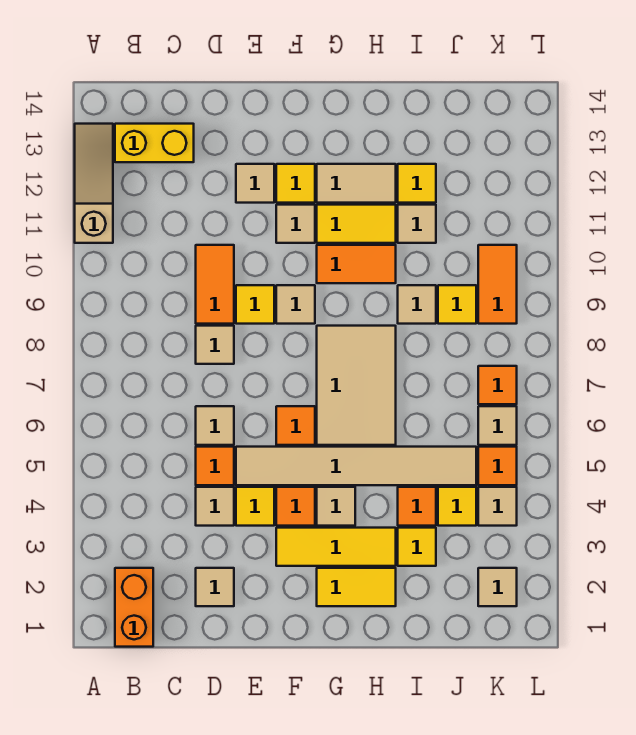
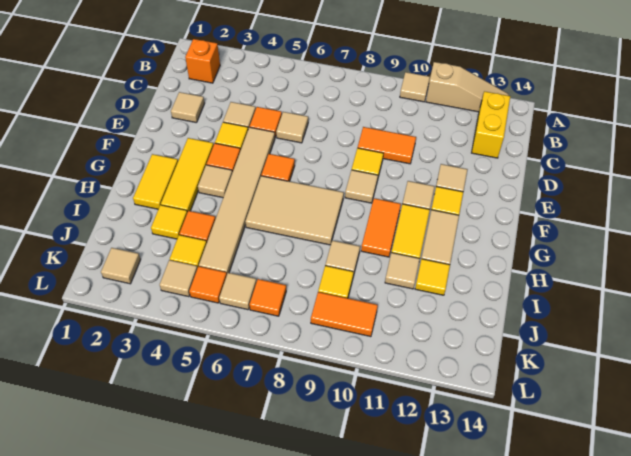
orange 1x2 brick [115,568,153,647] -> orange 1x1 brick [185,39,220,83]
tan 1x1 tile [196,326,234,364] -> tan 1x1 tile moved to [400,72,430,102]

